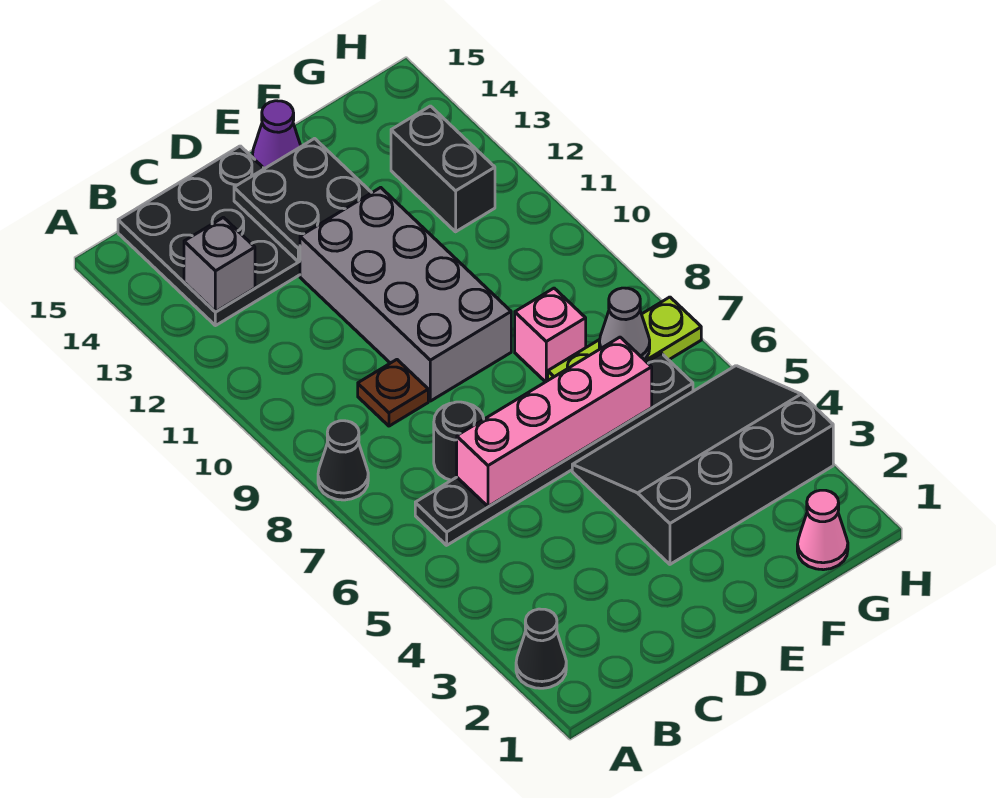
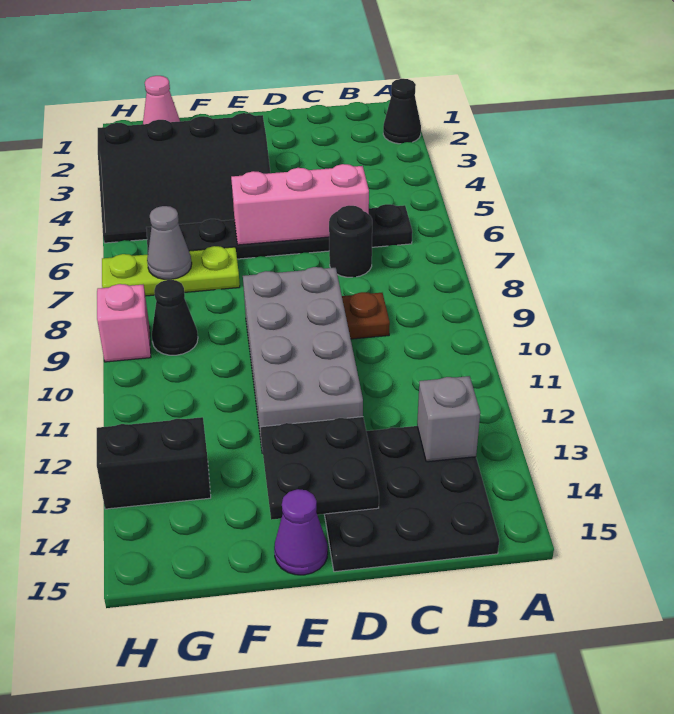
black 1x1 cone [318,421,368,500] -> black 1x1 cone moved to [152,280,198,355]
pink 1x4 brick [457,337,652,506] -> pink 1x3 brick [231,164,369,245]
pink 1x1 brick [515,288,586,382] -> pink 1x1 brick moved to [97,284,151,362]
black 1x2 brick [391,106,495,232] -> black 1x2 brick turned to [97,417,211,509]

